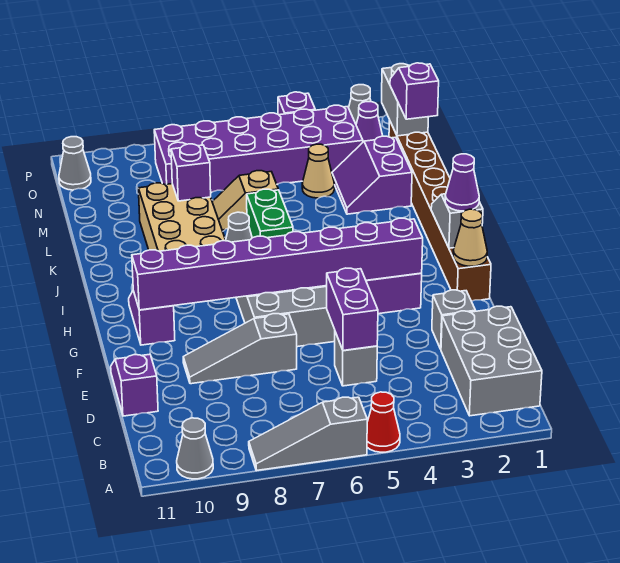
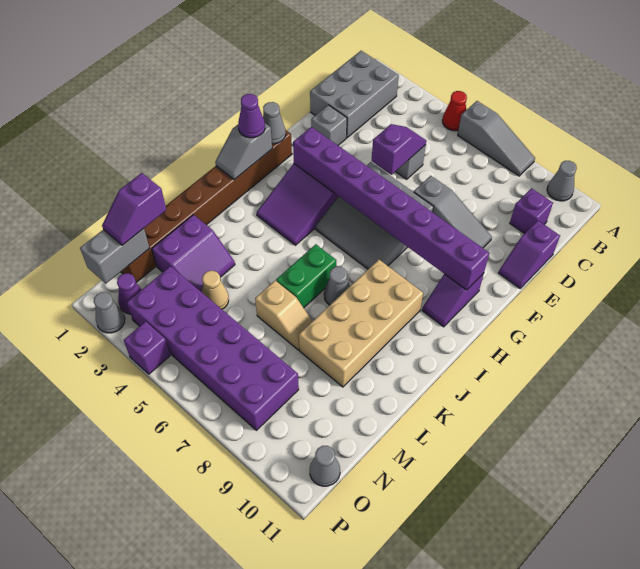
purple 1x2 brick [327,268,378,350] -> purple 1x2 slope [372,124,426,175]
tan 1x1 cone [453,209,487,266] -> grey 1x1 cone [263,102,286,144]
purple 1x1 brick [171,144,211,201] -> purple 1x1 brick moved to [510,188,553,234]

